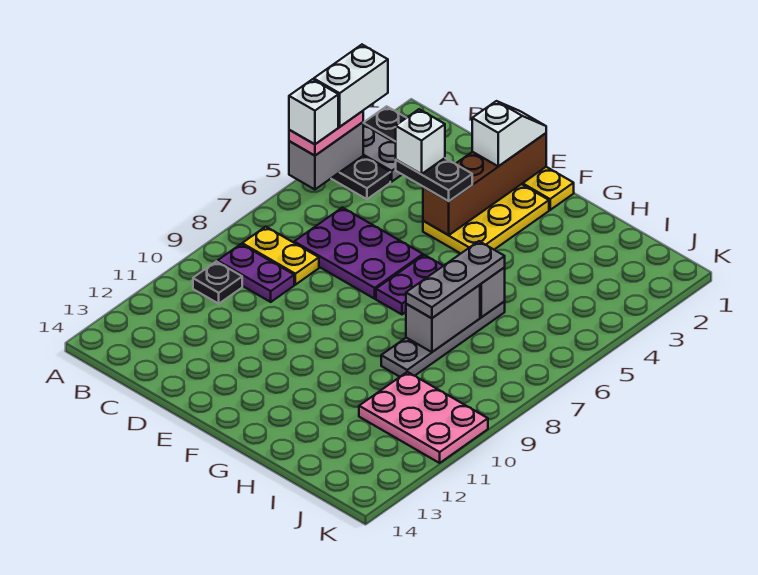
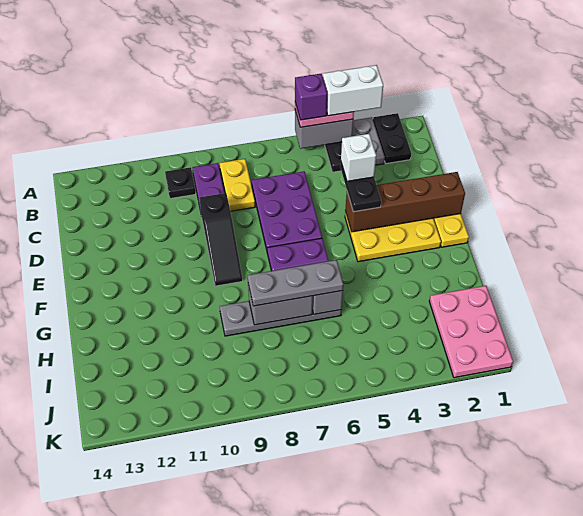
white 1x1 brick [289,79,338,144] -> purple 1x1 brick [295,74,327,120]
none -> black 1x3 slope [200,193,243,286]
white 1x2 slope [472,101,546,166] -> none
pink 2x3 plate [359,372,488,463] -> pink 2x3 plate moved to [429,286,513,378]

